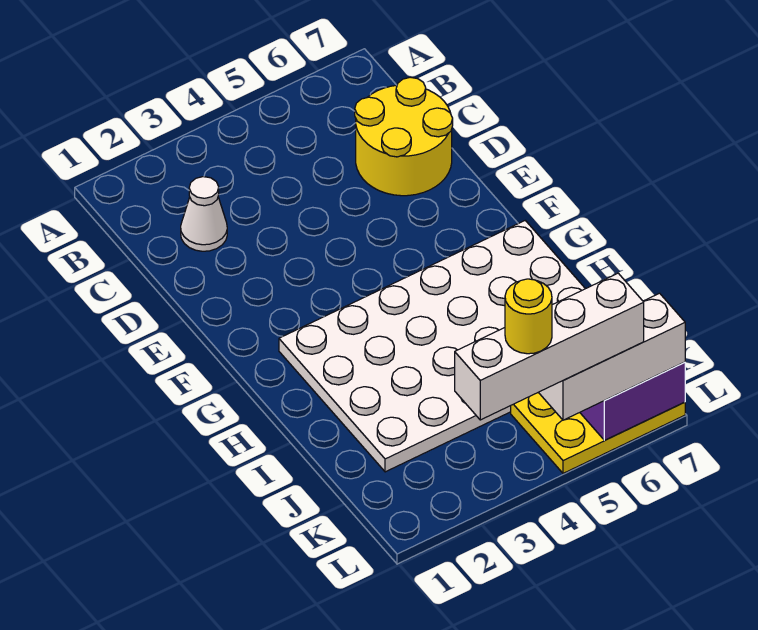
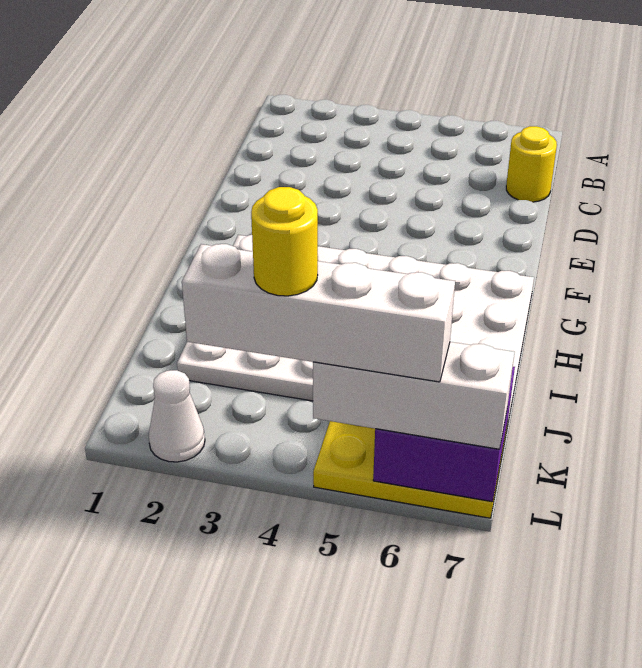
white 1x1 cone [181,177,227,251] -> white 1x1 cone moved to [148,370,205,462]
yellow 2x2 round brick [355,77,453,196] -> yellow 1x1 round brick [506,126,557,202]

